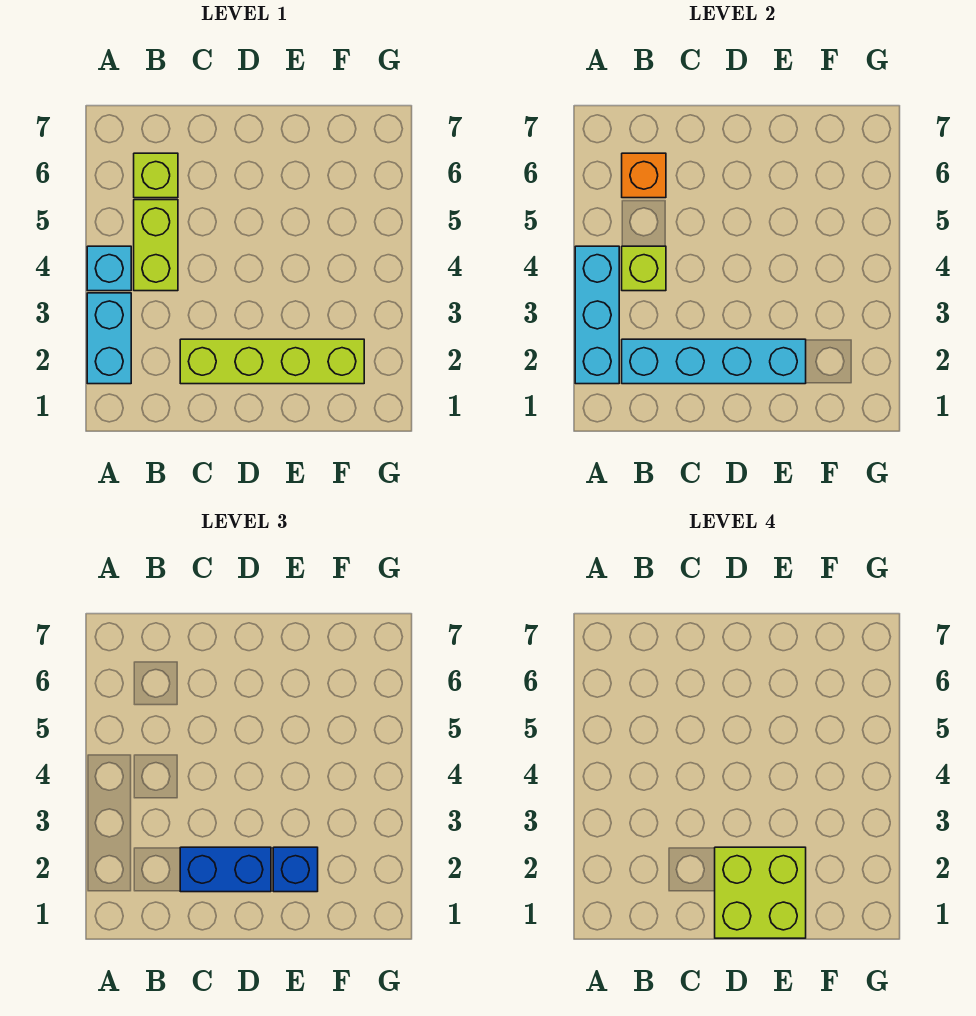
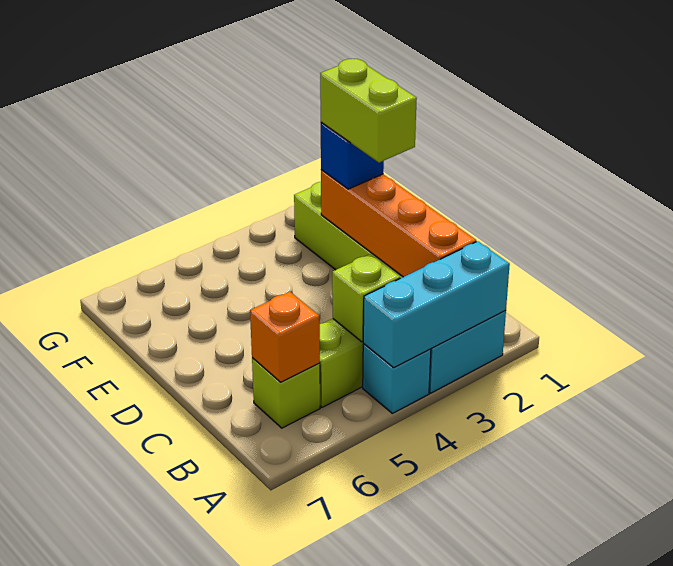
cyan 1x4 brick [622,339,806,384] -> orange 1x4 brick [321,170,476,277]
blue 1x2 brick [180,847,271,892] -> none
lime 2x2 brick [715,847,806,938] -> lime 1x2 brick [320,59,417,162]

